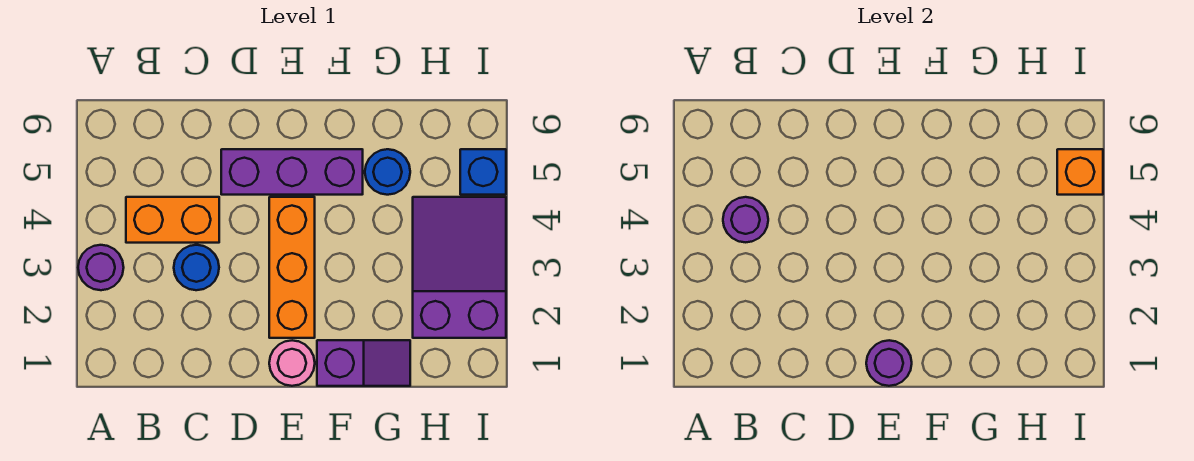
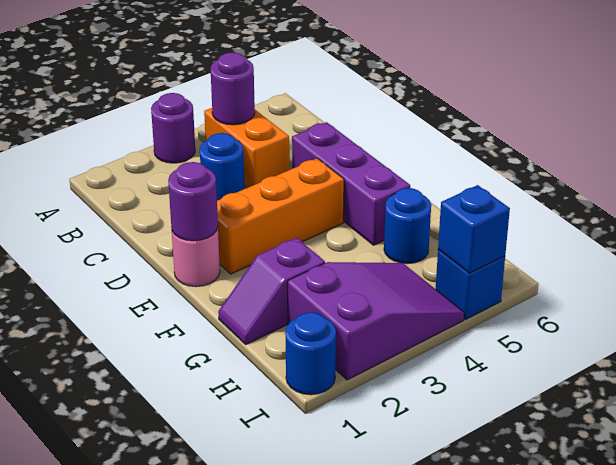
purple 1x2 slope [317,340,410,386] -> purple 1x2 slope turned to [218,238,325,344]
none -> blue 1x1 round brick [285,312,336,395]
orange 1x1 brick [1057,149,1103,195] -> blue 1x1 brick [438,185,510,273]

